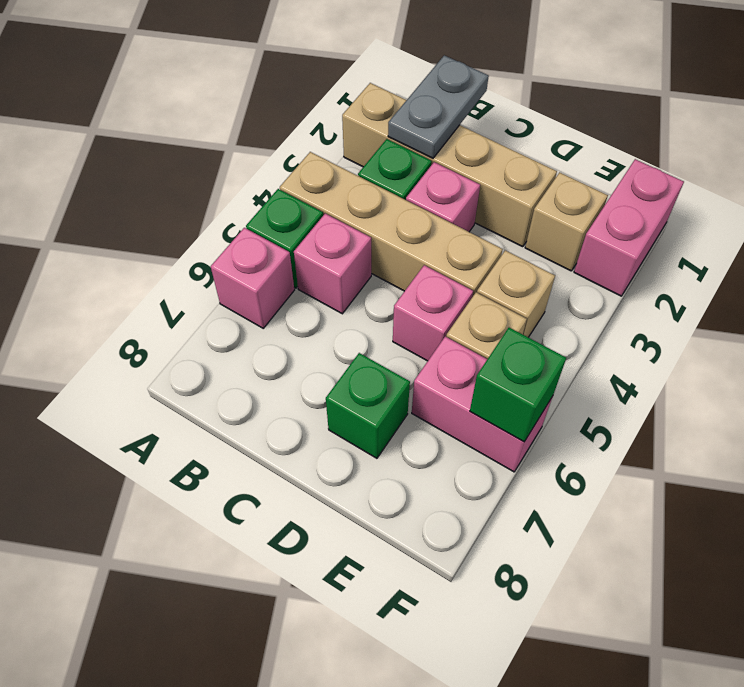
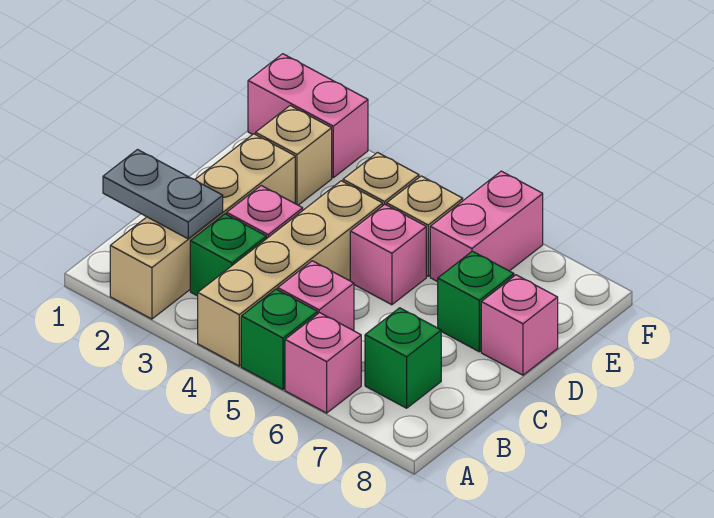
none -> pink 1x1 brick [481,275,558,375]
green 1x1 brick [470,328,566,442] -> green 1x1 brick moved to [365,308,441,408]

